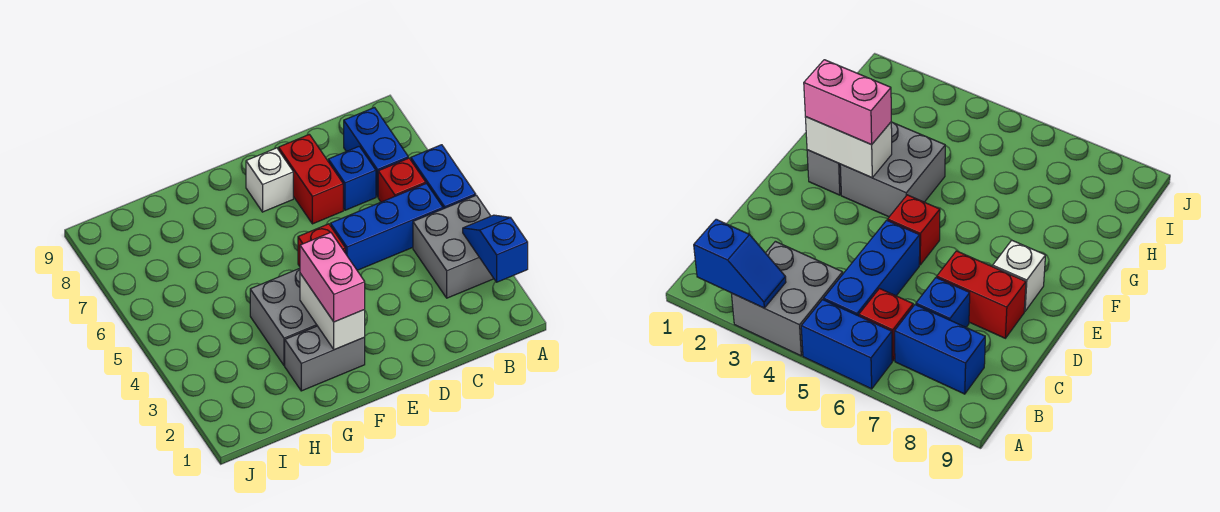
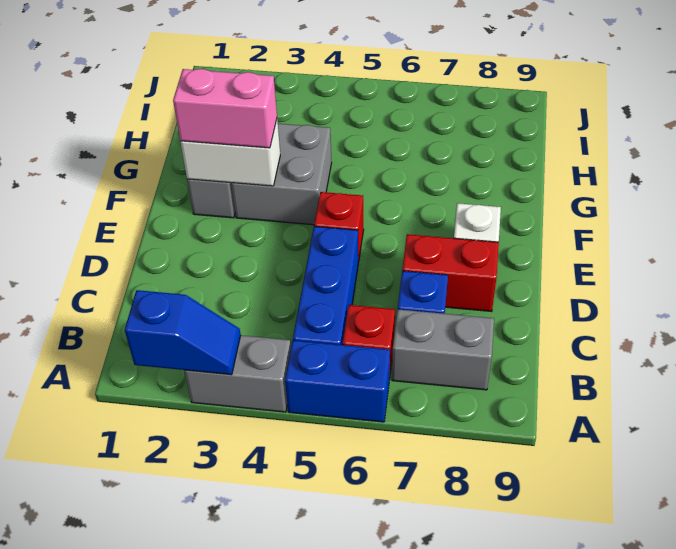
grey 2x2 brick [413,195,494,298] -> grey 1x2 brick [184,335,291,412]
blue 1x2 brick [344,108,408,197] -> grey 1x2 brick [392,309,494,390]

